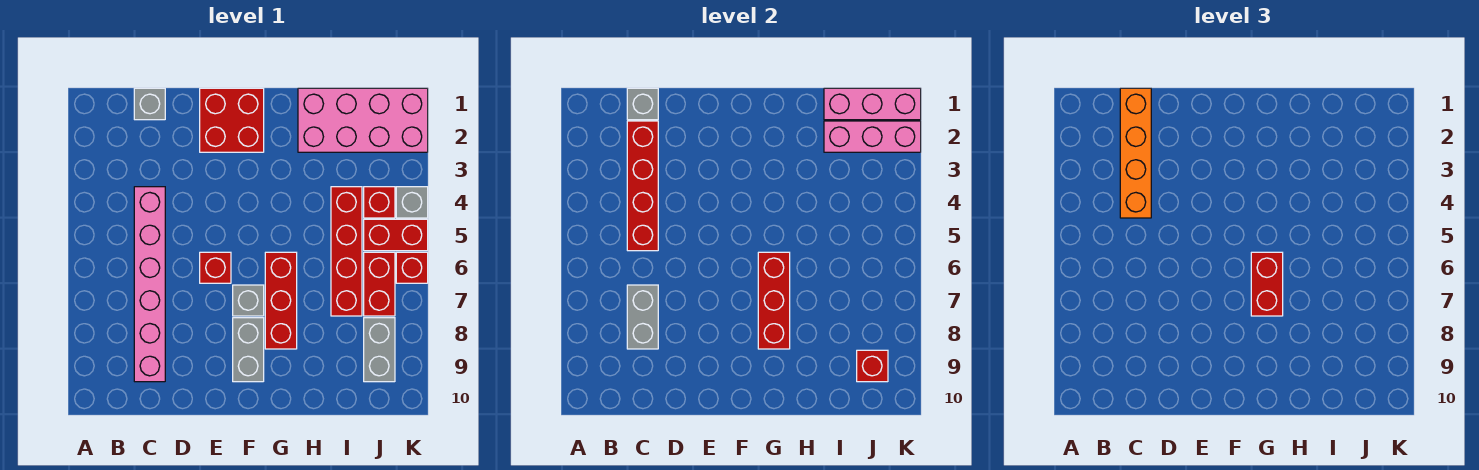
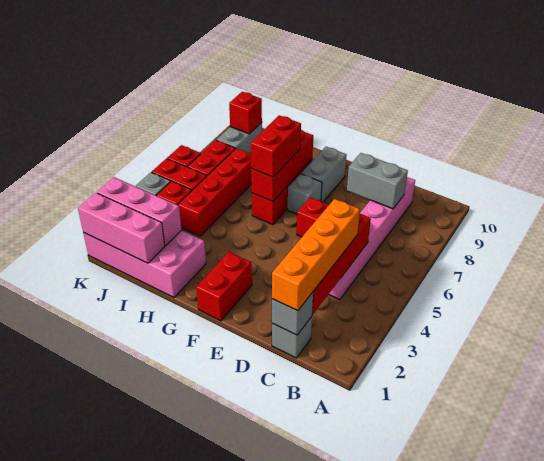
grey 1x2 brick [627,285,658,349] -> grey 1x2 brick turned to [347,153,408,209]
red 2x2 brick [200,88,264,152] -> red 1x2 brick [196,252,252,321]

